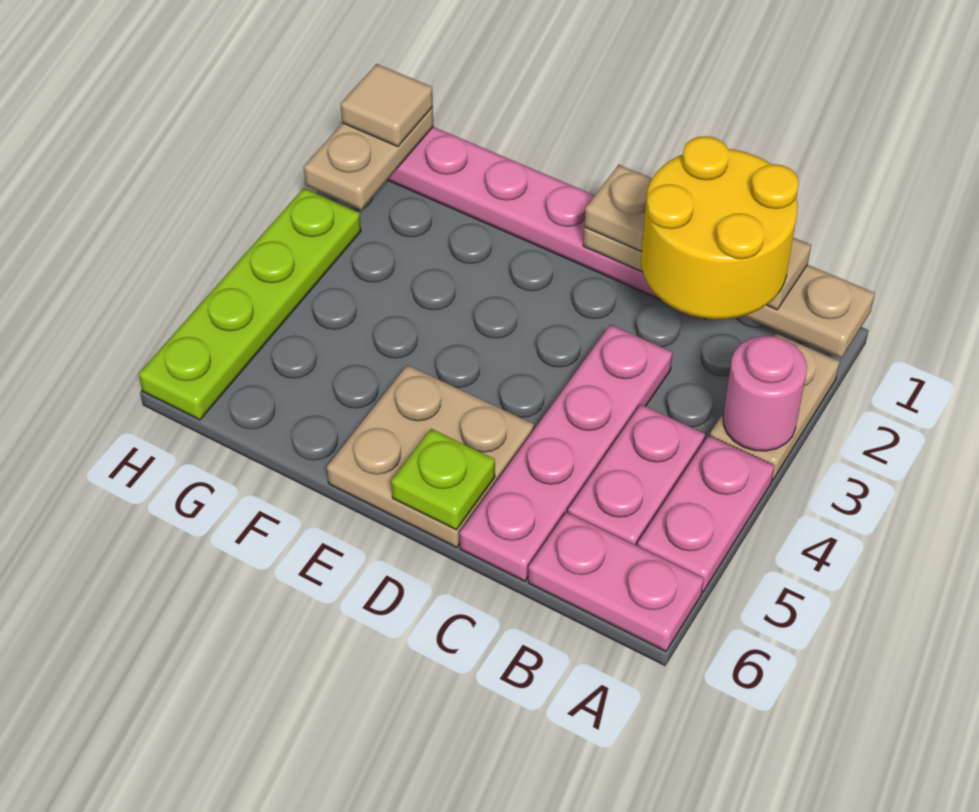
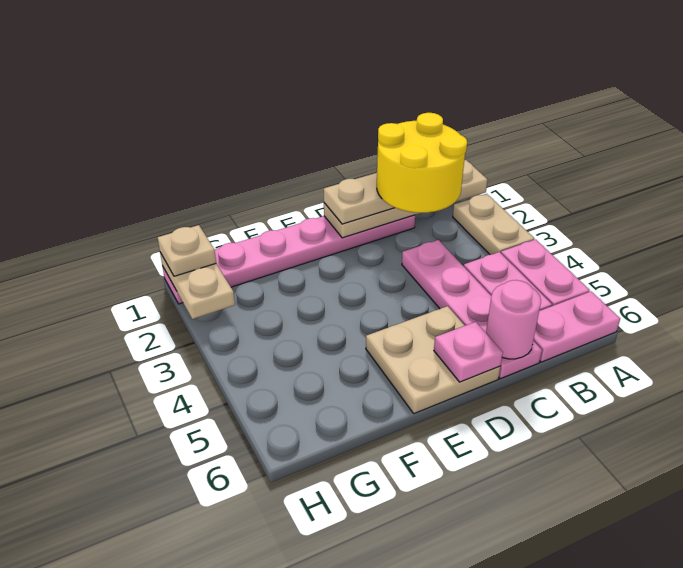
pink 1x1 round brick [723,336,807,451] -> pink 1x1 round brick moved to [486,280,541,359]
lime 1x1 plate [391,429,495,530] -> pink 1x1 plate [434,322,503,382]
tan 1x1 tile [341,64,433,147] -> tan 1x1 plate [158,225,216,276]
lime 1x4 plate [139,188,361,420] -> none

